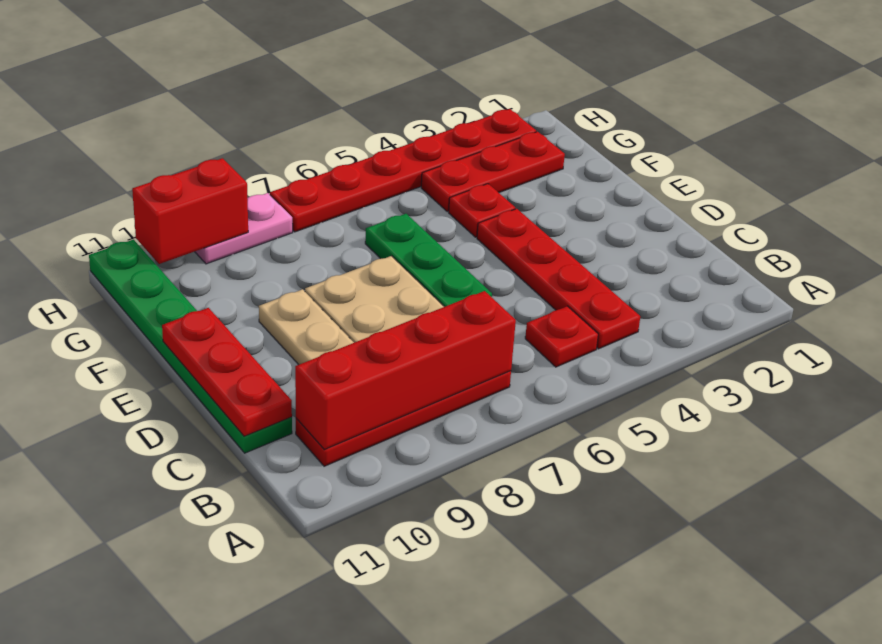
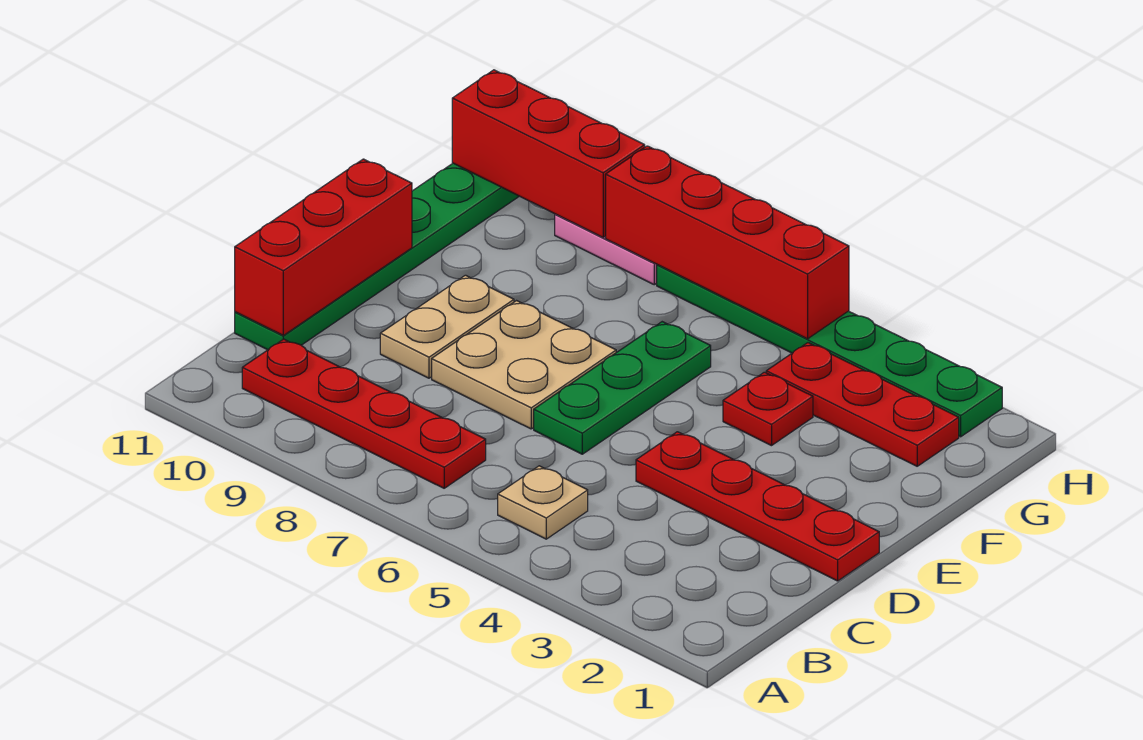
red 1x4 plate [477,209,640,349] -> red 1x4 plate turned to [636,432,879,581]
red 1x1 plate [525,306,598,367] -> tan 1x1 plate [498,466,588,539]
red 1x4 brick [295,291,516,450] -> red 1x4 brick moved to [606,146,849,339]
red 1x3 plate [162,308,292,436] -> red 1x3 brick [235,159,412,335]
red 1x6 plate [270,109,536,232] -> green 1x6 plate [657,265,1002,437]
red 1x2 brick [132,158,248,264] -> red 1x3 brick [452,70,645,237]

